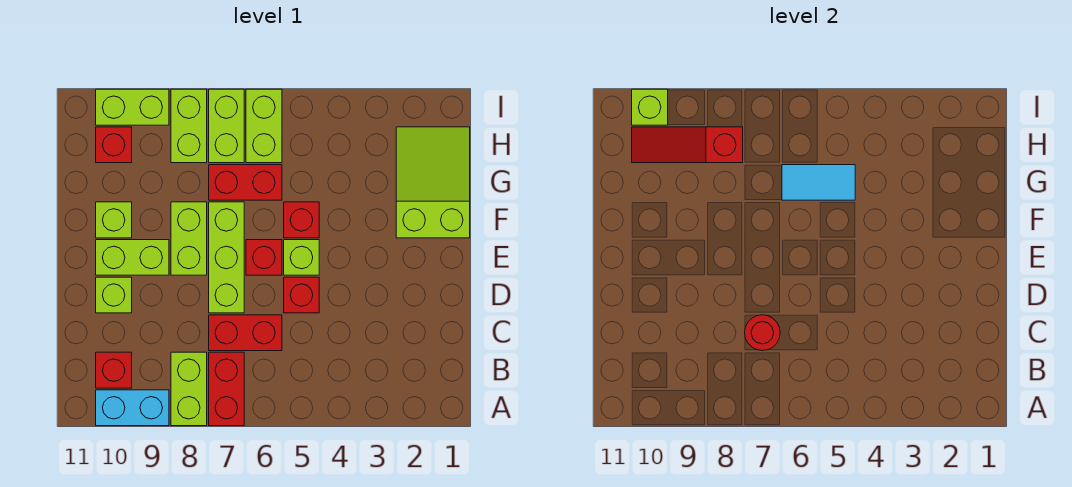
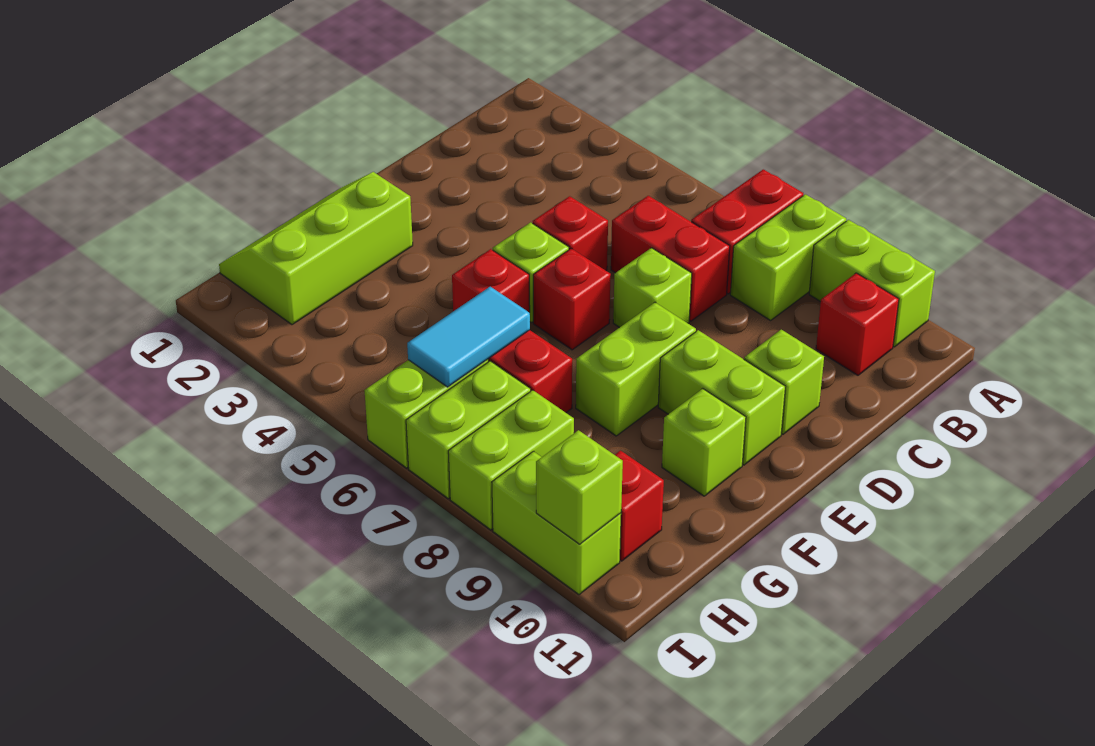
cyan 1x2 brick [96,390,169,426] -> lime 1x2 brick [809,220,935,347]
red 1x1 round brick [745,315,780,351] -> none
lime 1x3 brick [209,202,244,313] -> lime 1x1 brick [613,248,692,328]
lime 2x3 slope [396,127,470,238] -> lime 2x3 slope turned to [219,172,413,325]
cyan 1x2 tile [782,165,855,200] -> cyan 1x2 tile turned to [407,287,530,387]
red 1x3 slope [632,127,743,163] -> none

